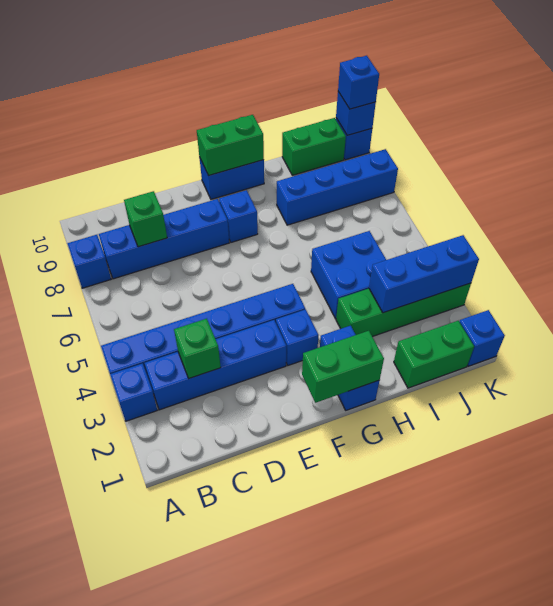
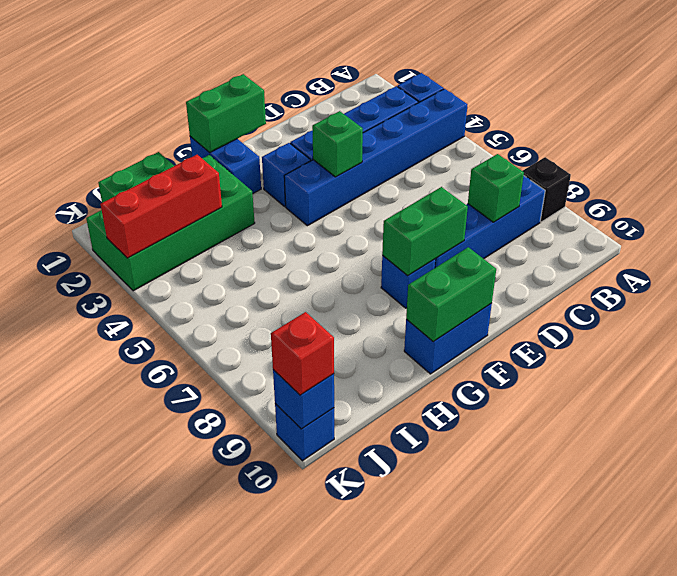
blue 1x1 brick [68,235,111,288] -> black 1x1 brick [523,157,571,222]
green 1x1 brick [174,319,221,379] -> green 1x1 brick moved to [312,111,363,177]
green 1x4 brick [336,283,471,337] -> green 2x4 brick [86,155,255,291]
blue 2x2 brick [311,231,386,319] -> none
blue 1x4 brick [277,149,398,225] -> none
blue 1x3 brick [369,235,479,313] -> red 1x3 brick [101,155,222,258]
green 1x2 brick [282,118,346,175] -> green 1x2 brick moved to [382,187,468,276]
blue 1x1 brick [459,310,505,366] -> none
blue 1x1 brick [338,56,379,109] -> red 1x1 brick [271,312,334,395]

